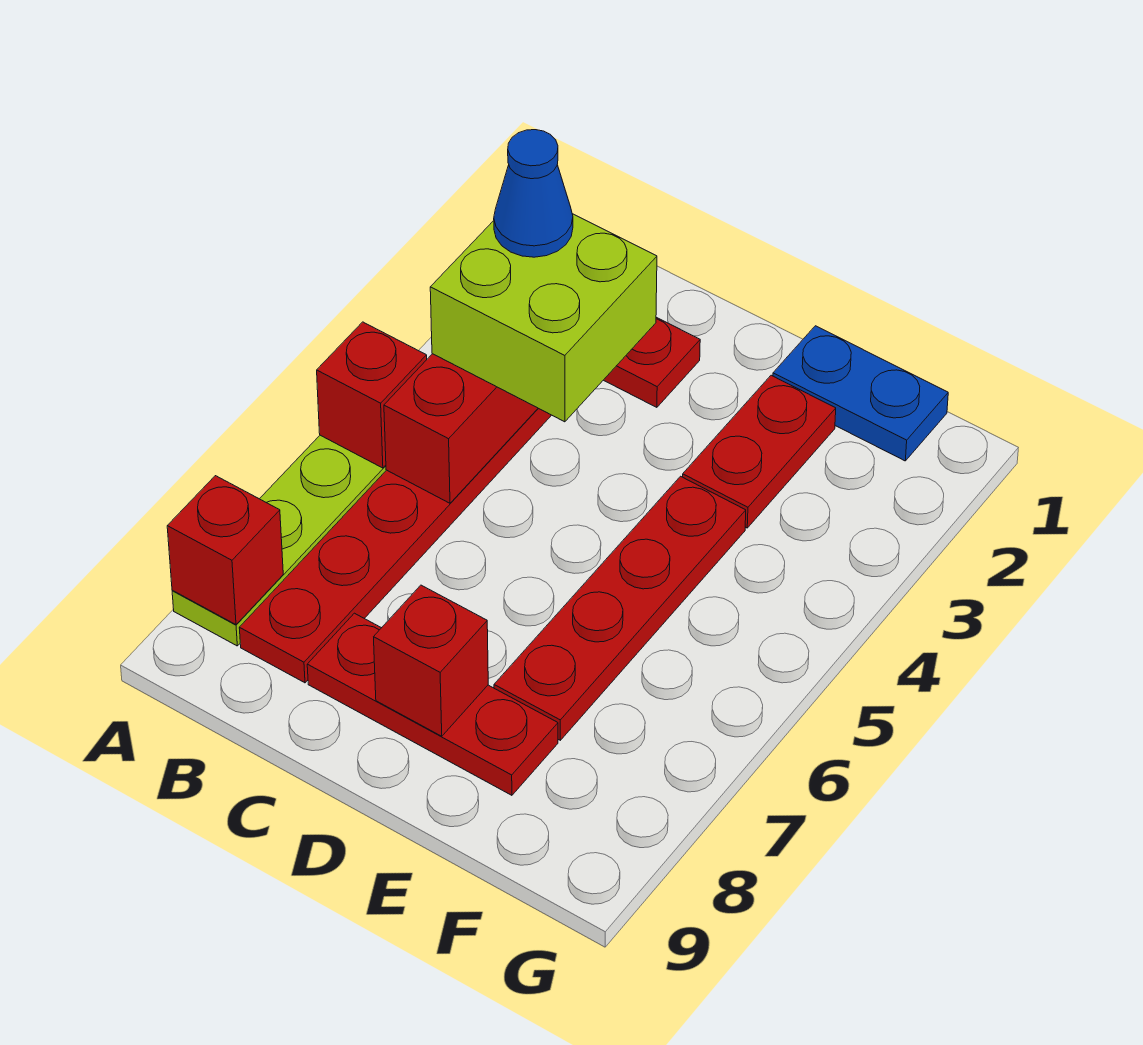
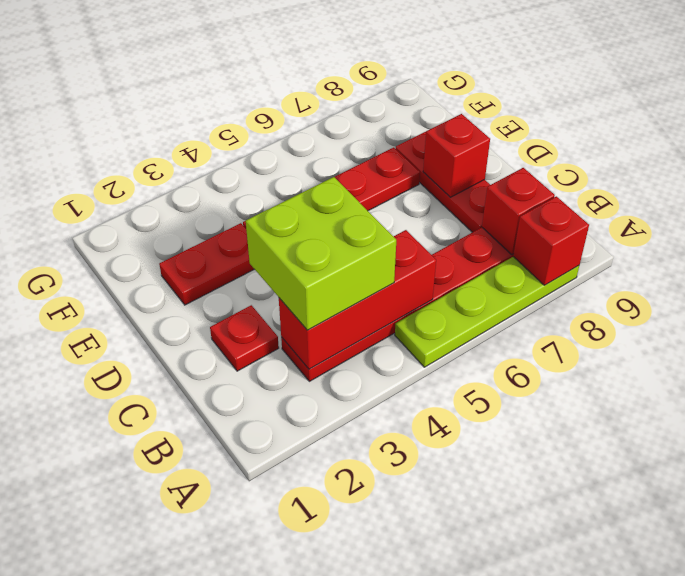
red 1x1 brick [317,322,427,468] -> red 1x1 brick moved to [482,168,555,255]
blue 1x1 cone [494,130,573,257] -> none
blue 1x2 plate [773,326,948,461] -> none

